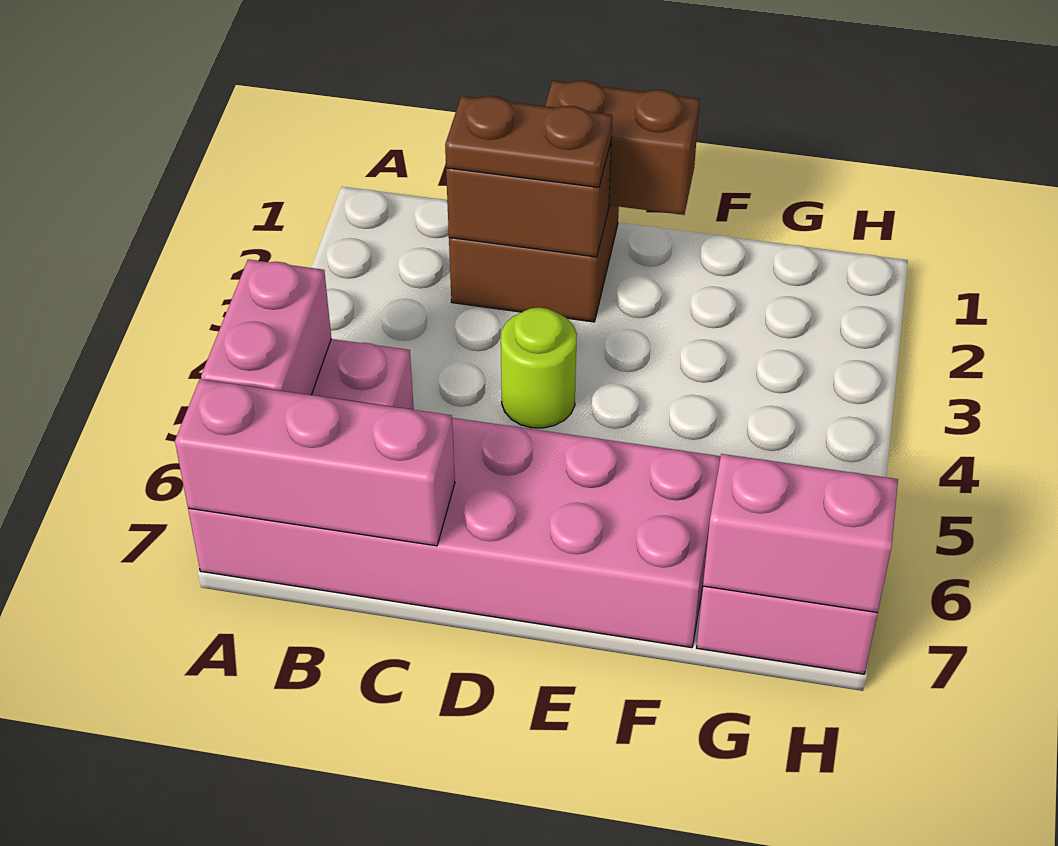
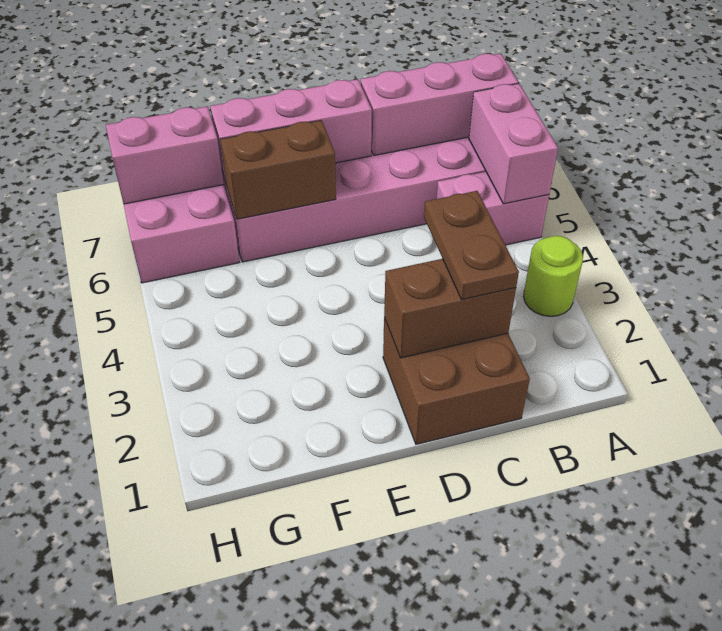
brown 1x2 plate [445,96,612,187] -> brown 1x2 plate turned to [424,191,519,300]
brown 1x2 brick [545,81,700,215] -> brown 1x2 brick moved to [220,120,336,219]
lime 1x1 round brick [501,307,577,428] -> lime 1x1 round brick moved to [523,236,583,316]
none -> pink 1x3 brick [210,79,372,182]

